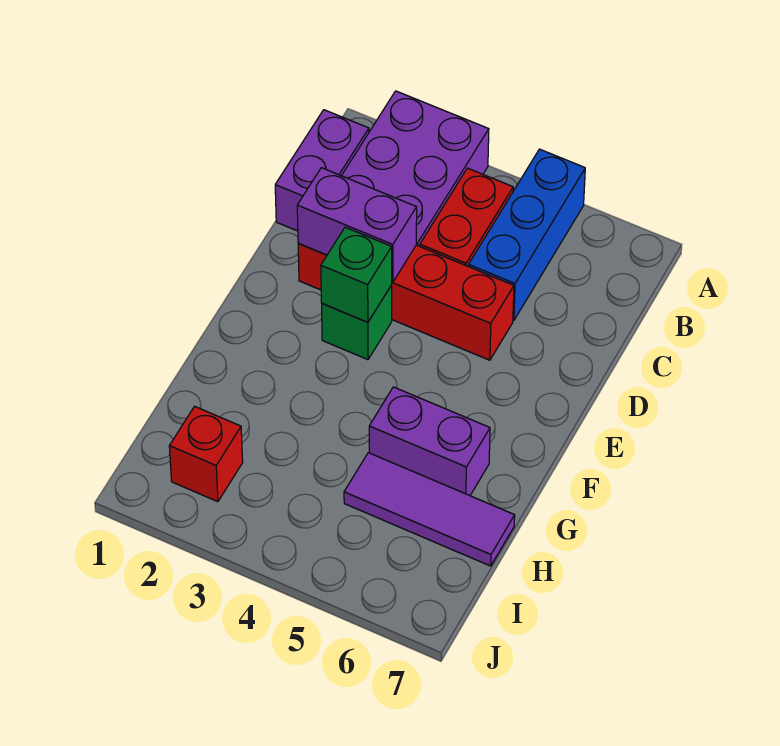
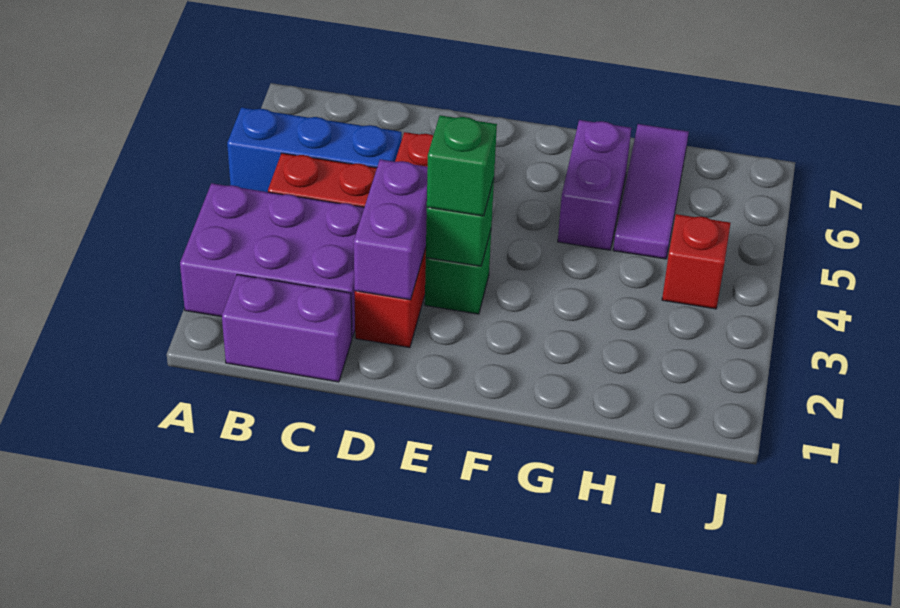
none -> green 1x1 brick [427,115,497,216]
red 1x1 brick [169,406,243,502] -> red 1x1 brick moved to [662,214,731,309]

